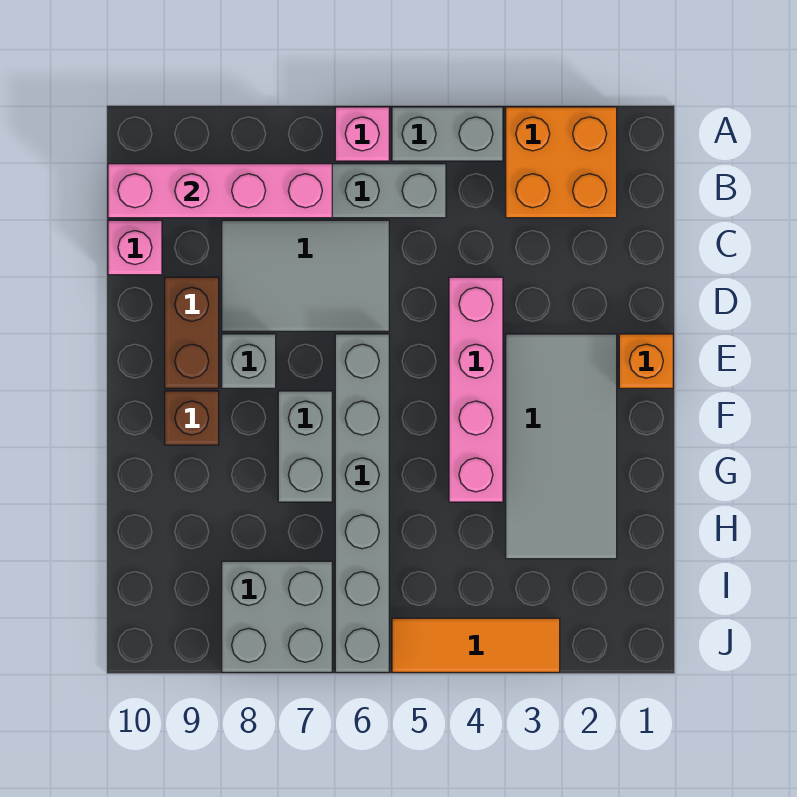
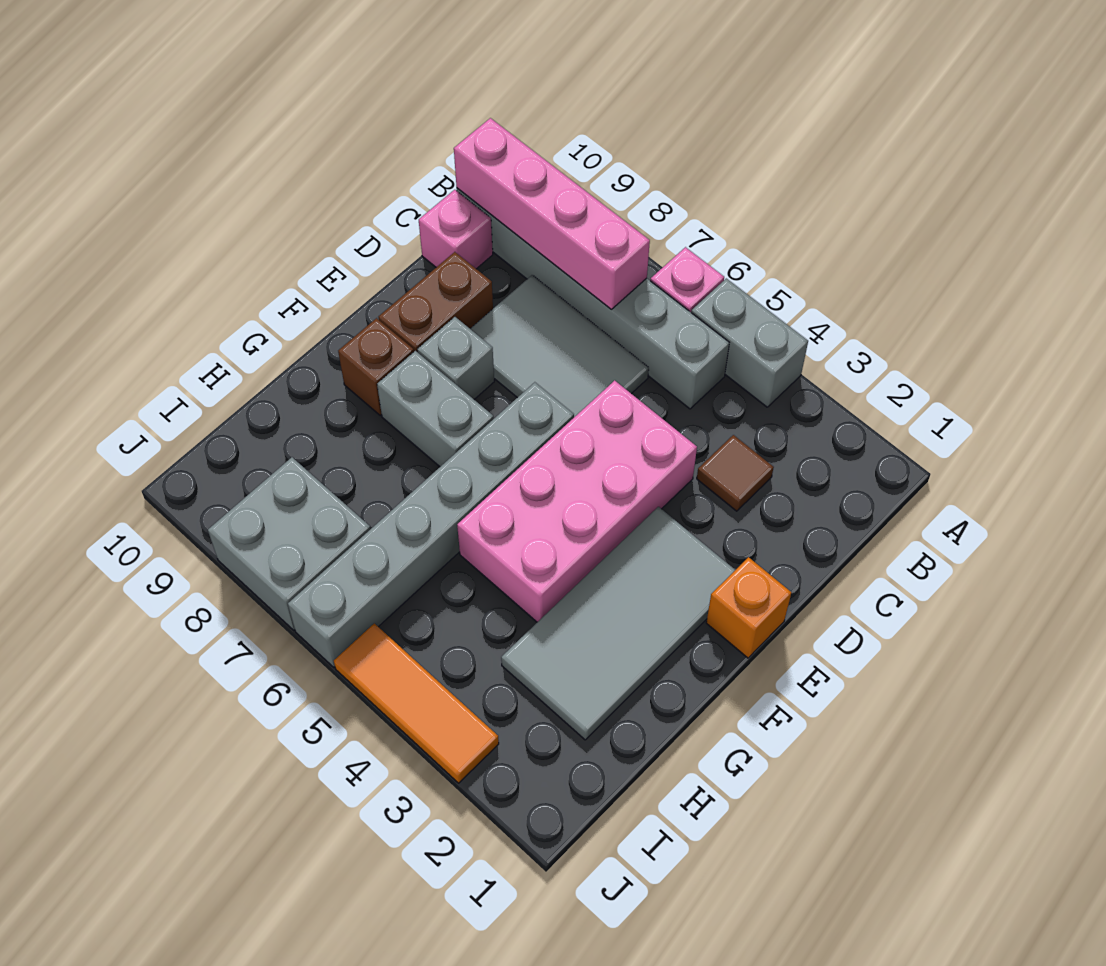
orange 2x2 brick [506,107,617,218] -> none
none -> brown 1x1 tile [697,435,774,511]
pink 1x4 brick [449,277,503,502] -> pink 2x4 brick [457,380,697,622]
grey 1x2 brick [278,391,332,502] -> grey 1x2 brick turned to [377,351,494,467]

